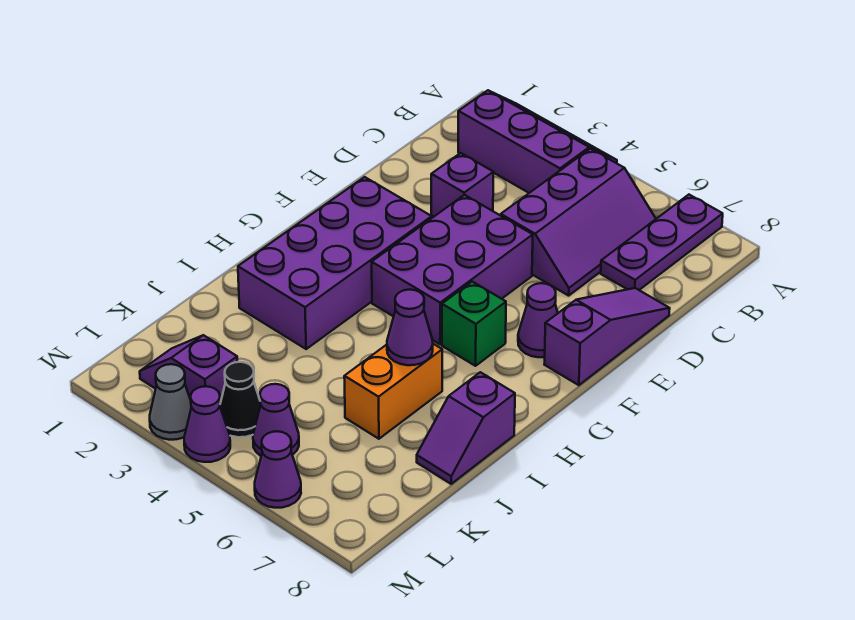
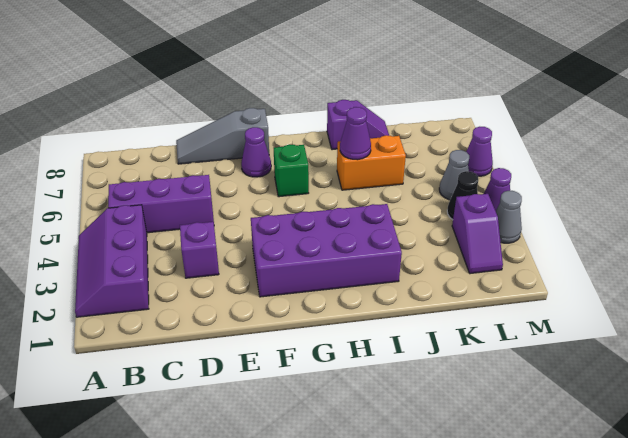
purple 1x3 plate [601,195,723,290] -> none
purple 1x3 slope [544,288,670,385] -> grey 1x3 slope [176,108,269,164]
purple 2x3 brick [372,195,533,344] -> none
purple 1x1 cone [253,384,299,456] -> grey 1x1 cone [439,150,469,200]

